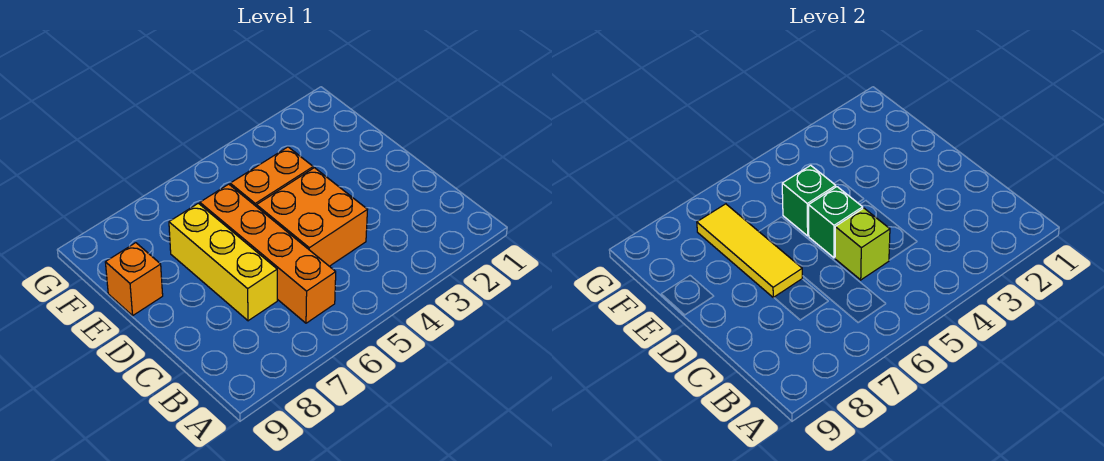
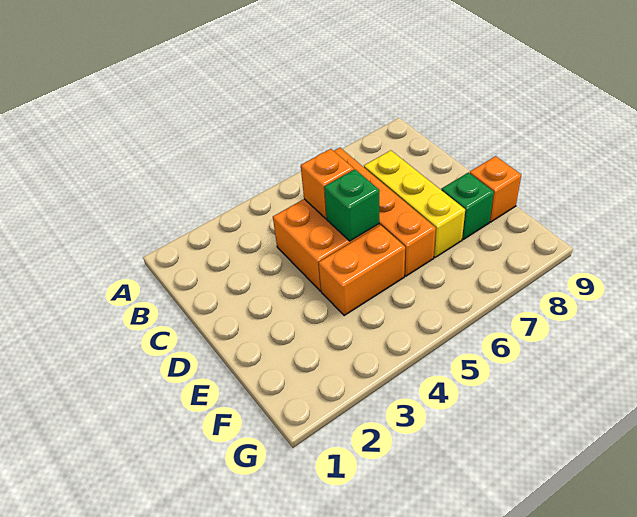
lime 1x1 brick [835,208,890,280] -> orange 1x1 brick [301,149,354,218]
yellow 1x3 tile [697,204,802,298] -> none
green 1x1 brick [782,165,836,236] -> green 1x1 brick moved to [441,172,494,239]

